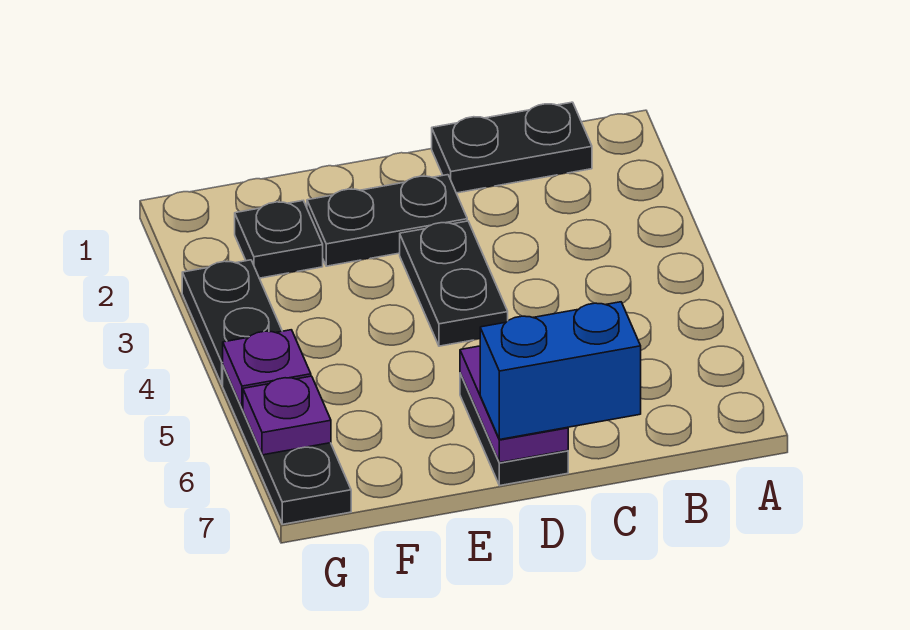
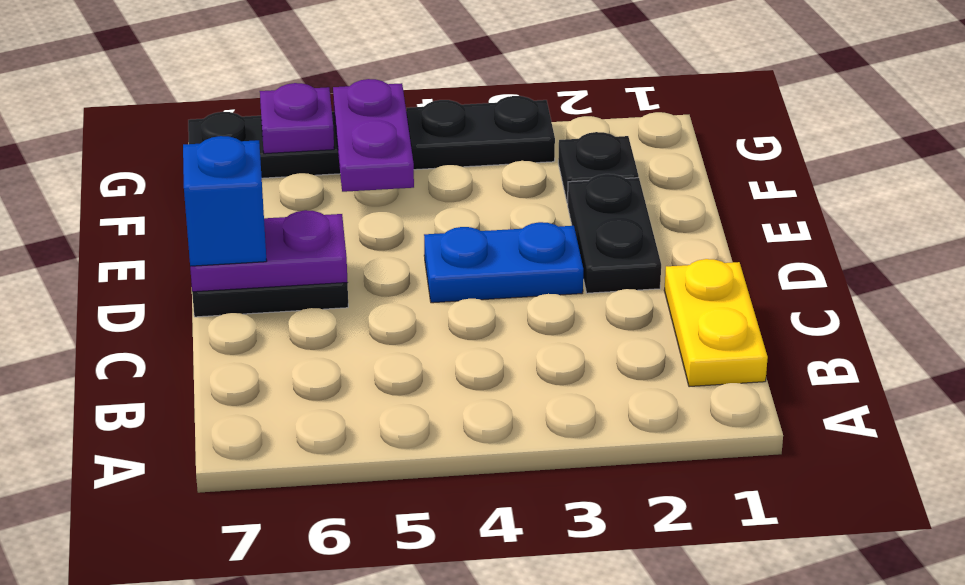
black 1x2 plate [432,102,592,193] -> yellow 1x2 plate [664,259,768,387]
blue 1x2 brick [480,302,641,439] -> blue 1x1 brick [183,136,267,266]
black 1x2 plate [400,221,508,346] -> blue 1x2 plate [424,222,583,303]
purple 1x1 plate [223,330,311,408] -> purple 1x2 plate [333,79,414,192]

